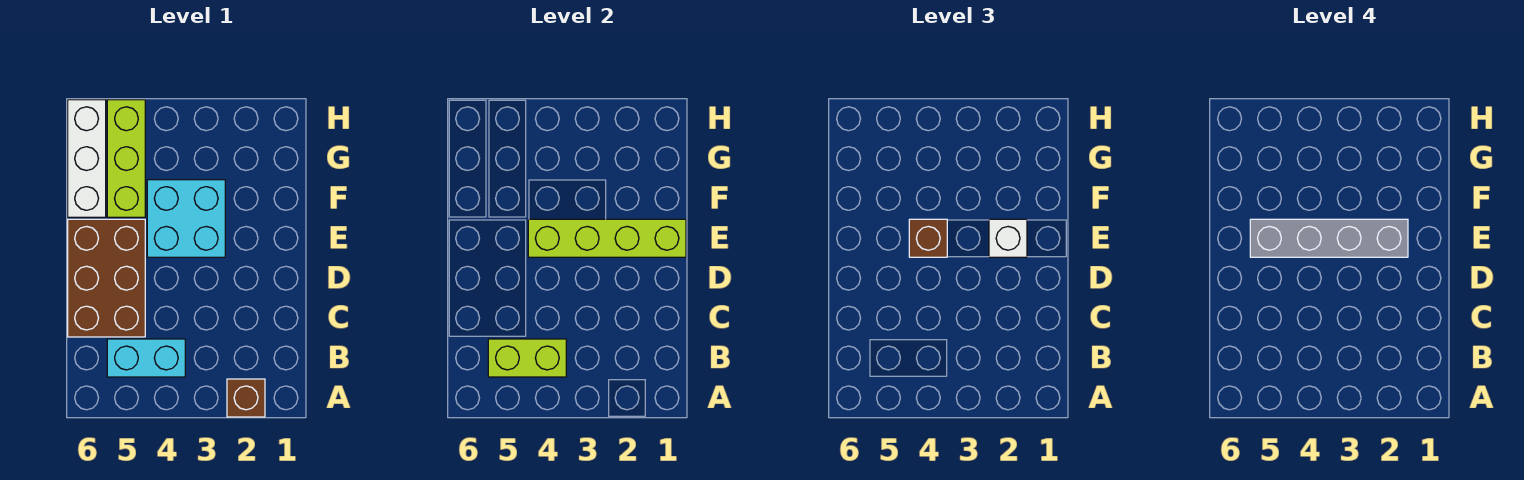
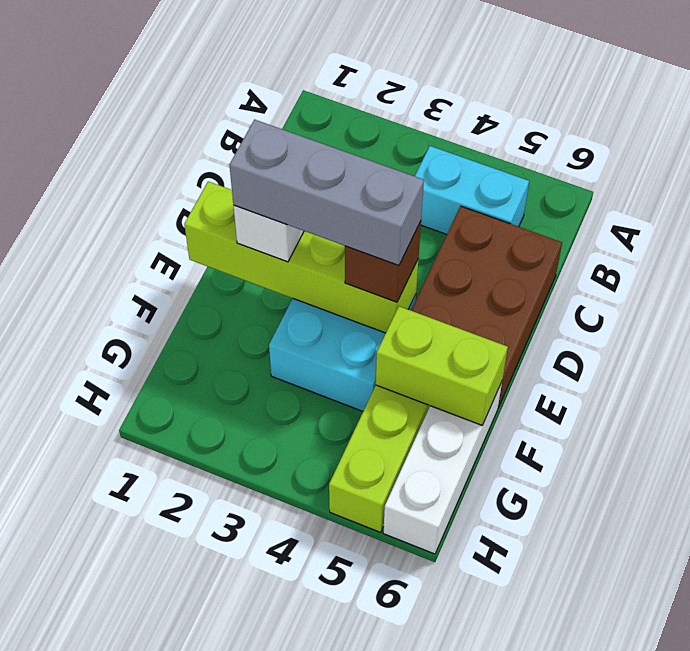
brown 1x1 brick [227,379,265,417] -> none
lime 1x2 brick [488,339,566,377] -> lime 1x2 brick moved to [376,306,508,425]
grey 1x4 brick [1250,219,1408,257] -> grey 1x3 brick [230,120,424,266]

